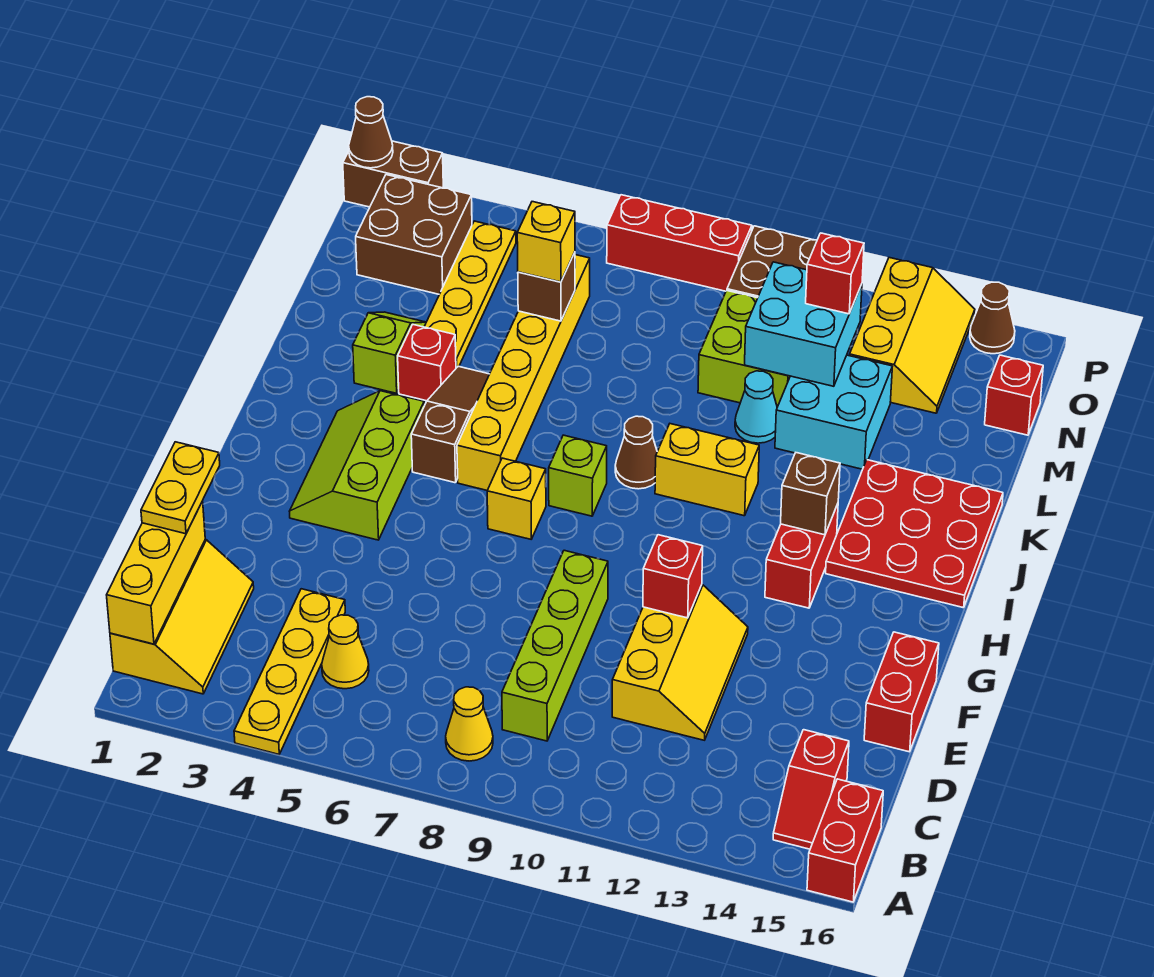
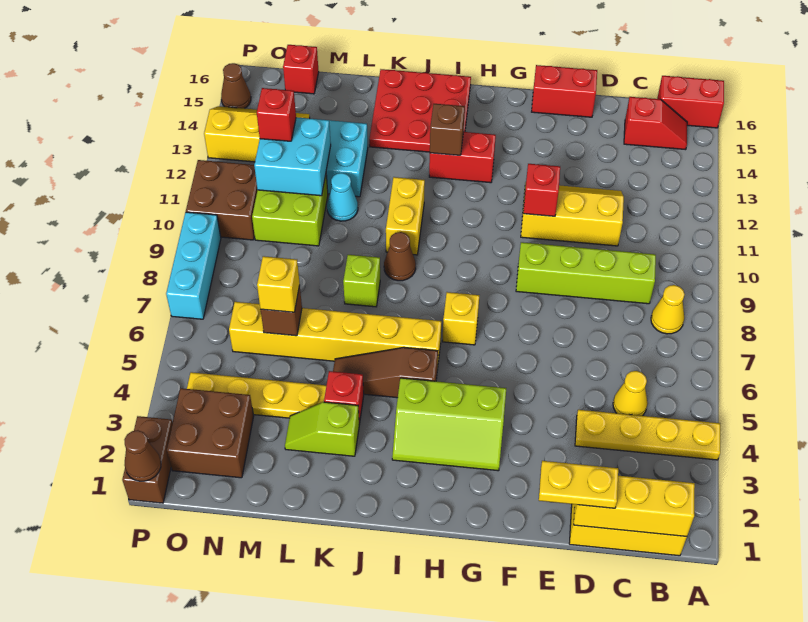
lime 1x1 brick [549,435,607,516] -> lime 1x1 brick moved to [343,255,380,307]
red 1x3 brick [607,195,752,291] -> cyan 1x3 brick [166,212,221,319]

